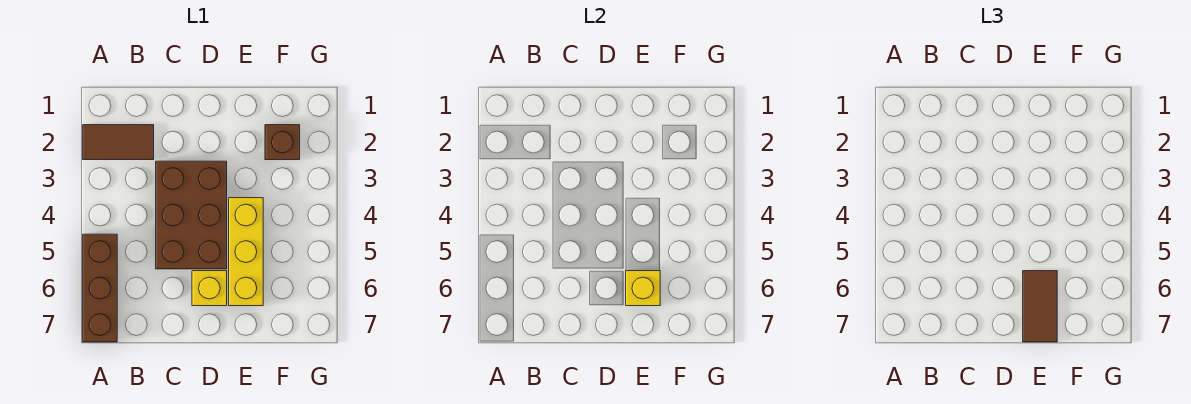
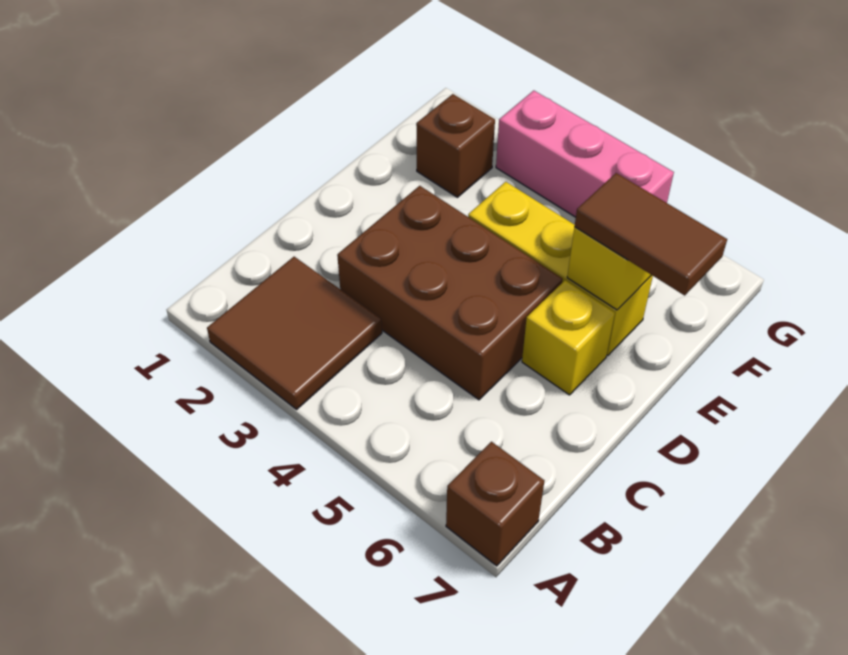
brown 1x2 tile [83,125,154,160] -> brown 2x2 tile [207,257,382,409]
brown 1x3 brick [83,234,117,342] -> brown 1x1 brick [446,442,545,566]
none -> pink 1x3 brick [496,91,674,217]

